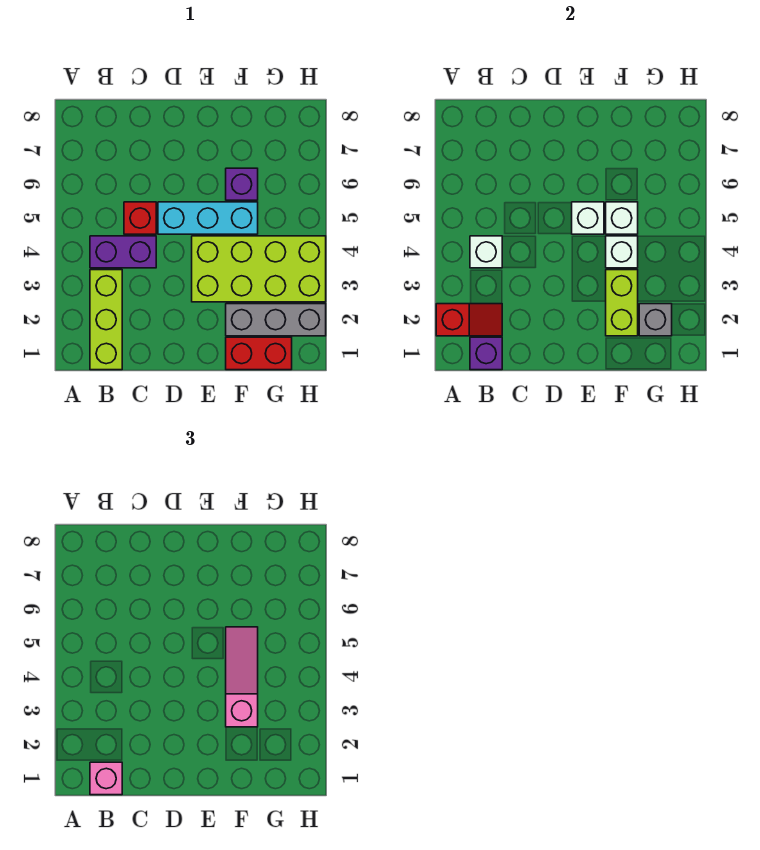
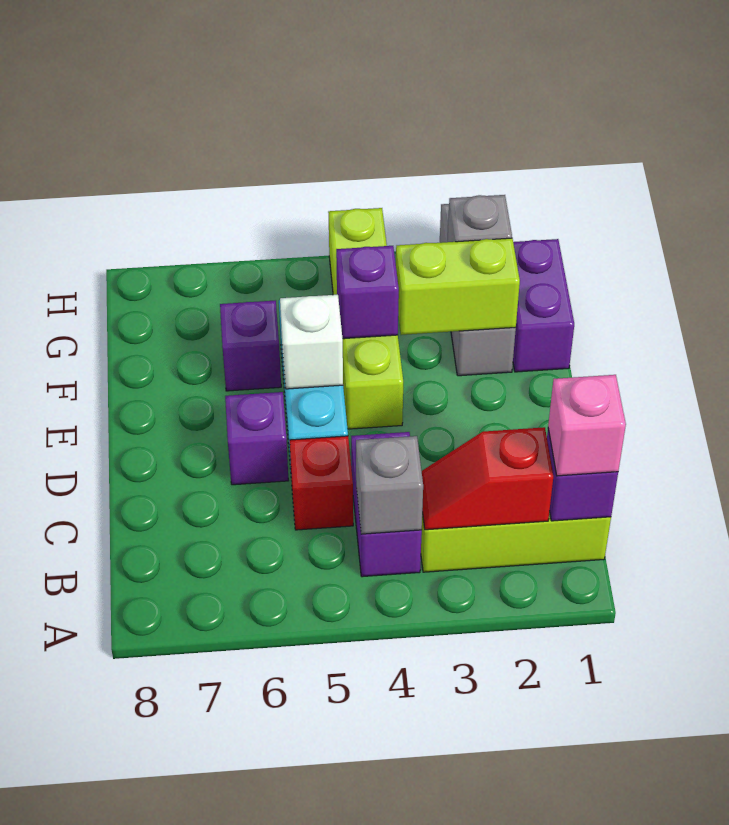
red 1x2 slope [436,304,502,336] -> red 1x2 slope turned to [422,427,553,530]
white 1x1 brick [470,236,502,268] -> grey 1x1 brick [356,436,423,534]
none -> purple 1x1 brick [225,392,289,485]
lime 2x4 brick [192,236,326,302] -> lime 1x4 brick [328,208,403,429]
red 1x2 brick [226,337,292,370] -> purple 1x2 brick [513,239,574,372]
pink 1x3 slope [226,627,258,727] -> none
white 1x1 brick [606,236,638,268] -> purple 1x1 brick [336,246,399,339]
white 1x1 brick [606,202,638,234] -> none

